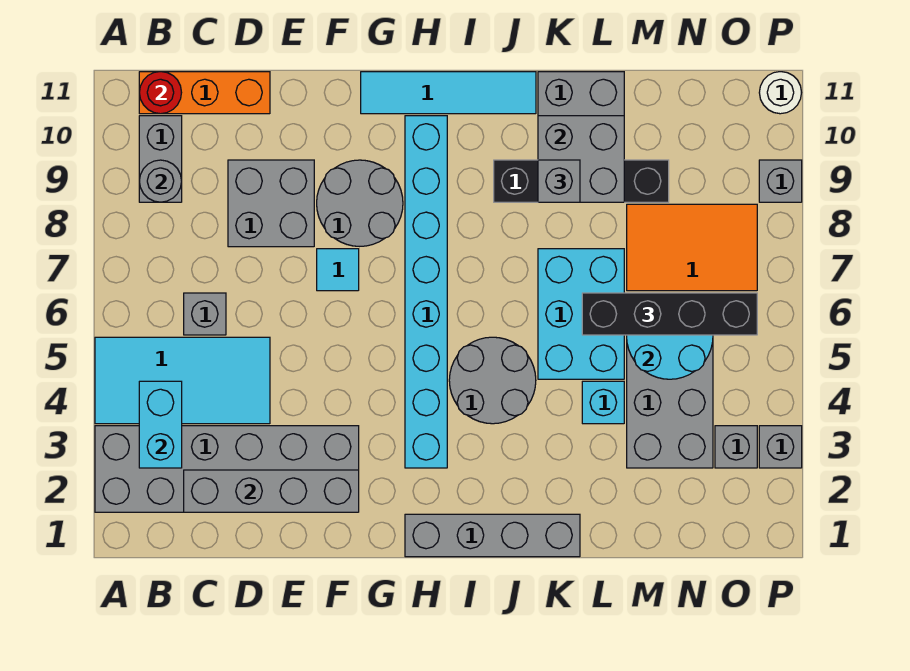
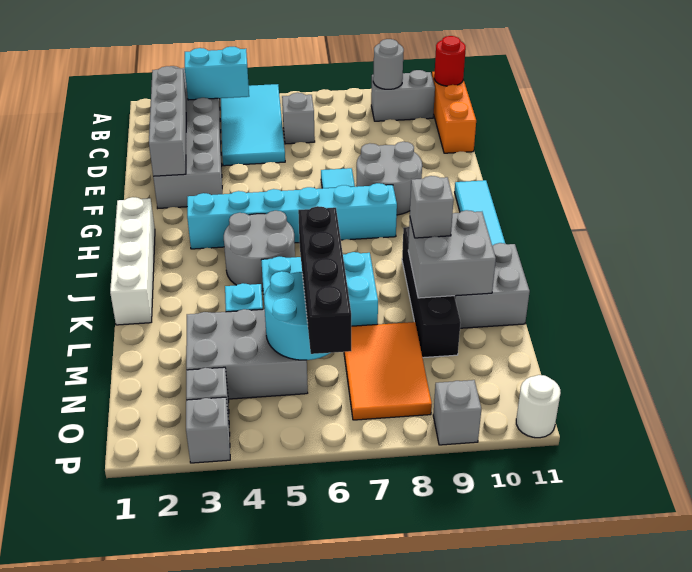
grey 2x2 brick [228,160,314,247] -> none
grey 1x4 brick [405,514,580,557] -> white 1x4 brick [110,197,155,325]
cyan 1x8 brick [405,116,447,468] -> cyan 1x6 brick [187,183,397,249]

